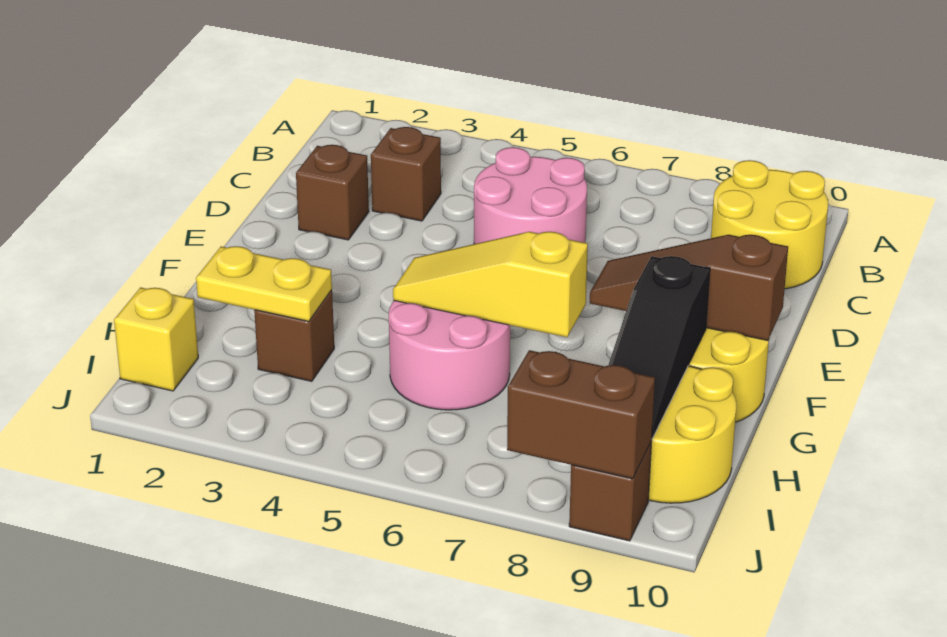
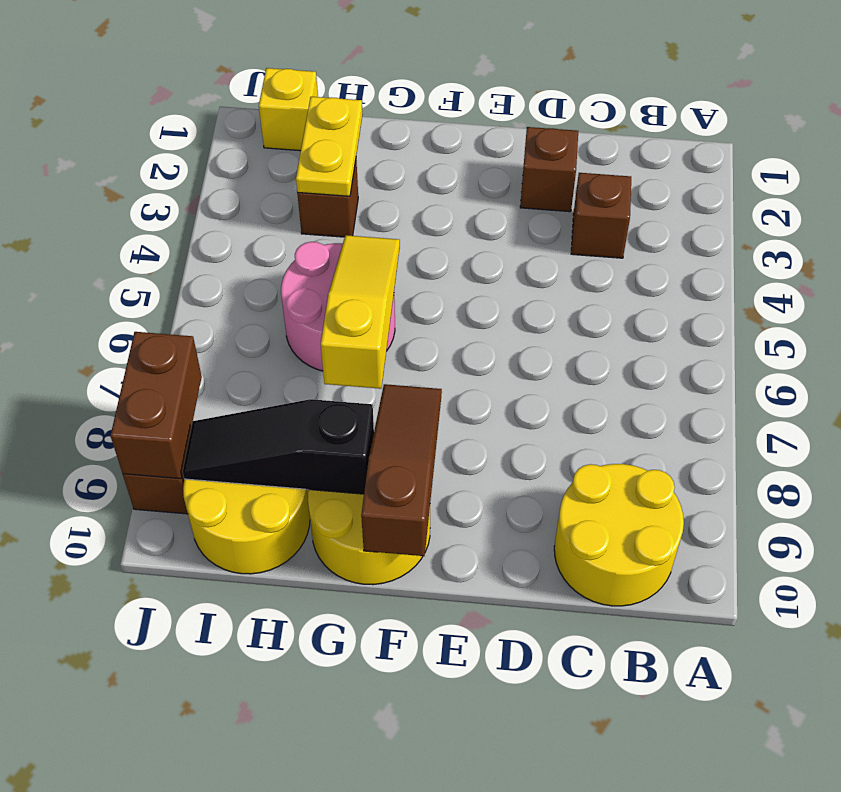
pink 2x2 round brick [474,147,587,244] -> none

